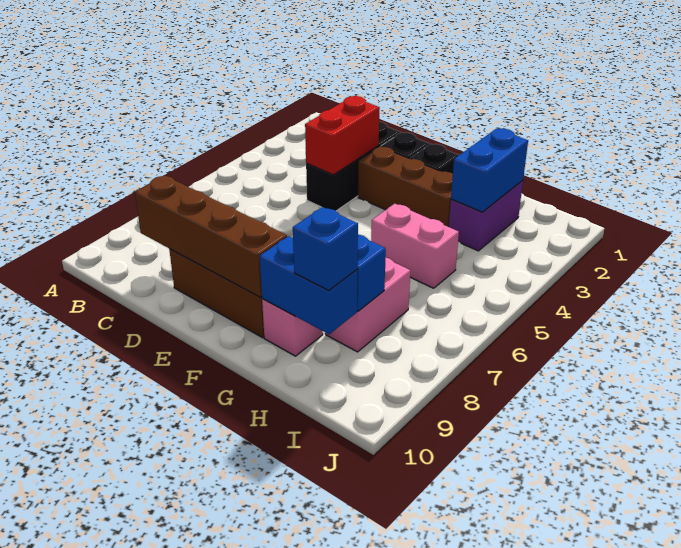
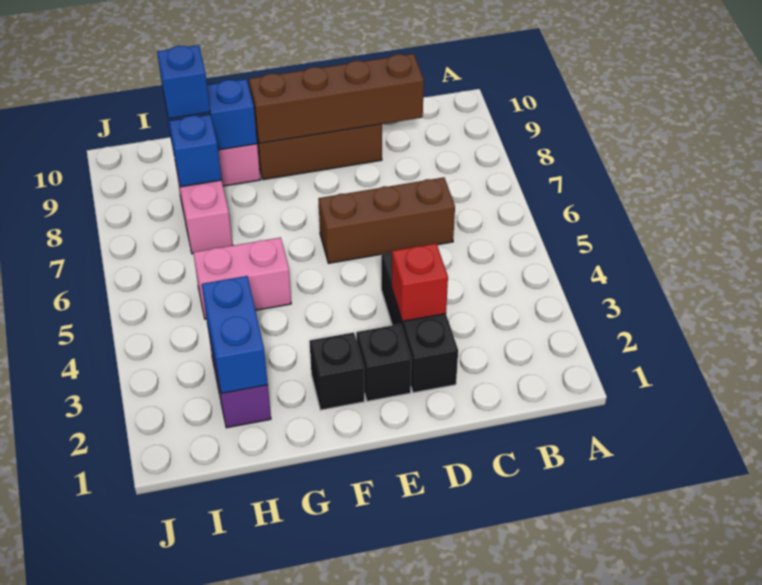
red 1x2 brick [305,96,380,175] -> red 1x1 brick [392,243,448,321]
brown 1x3 brick [358,147,453,227] -> brown 1x3 brick moved to [318,177,455,263]

